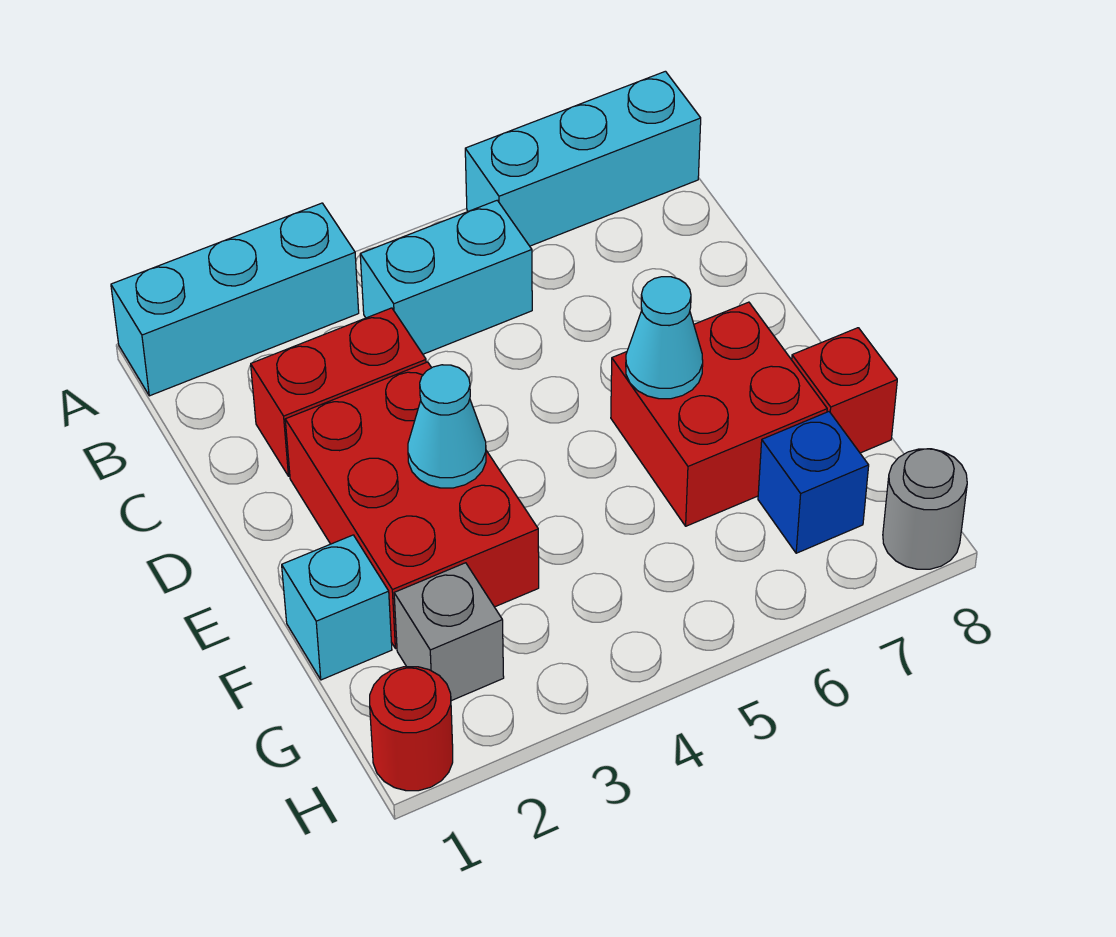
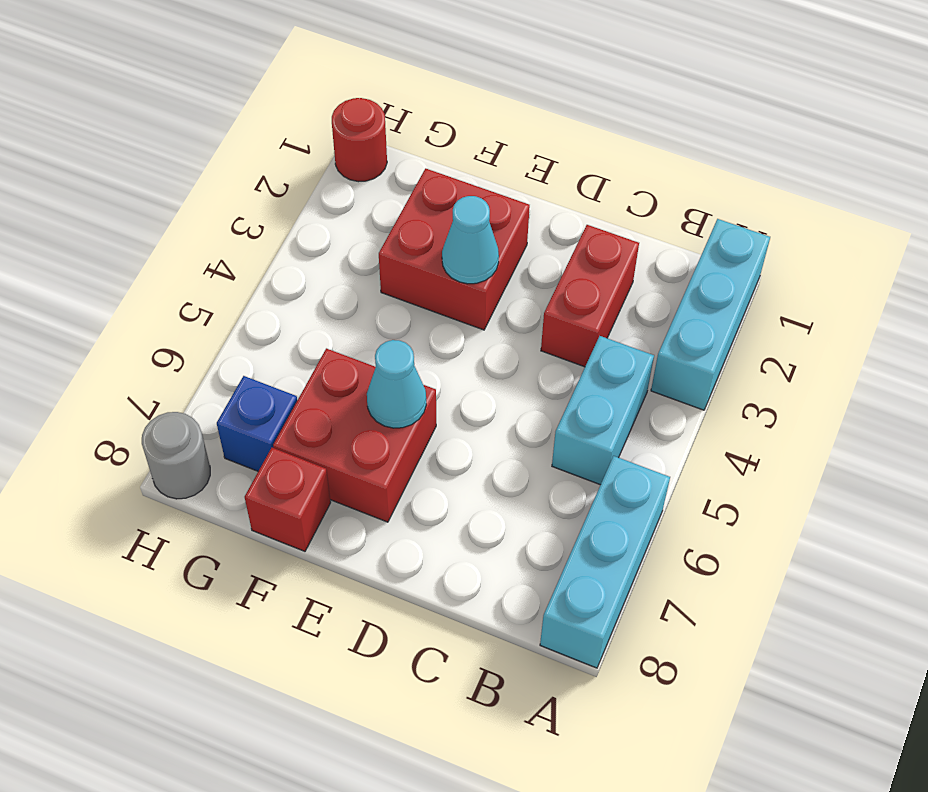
red 2x3 brick [285,362,539,649] -> red 2x2 brick [379,168,530,330]
cyan 1x1 brick [282,535,392,680] -> none
grey 1x1 brick [394,563,504,701] -> none

